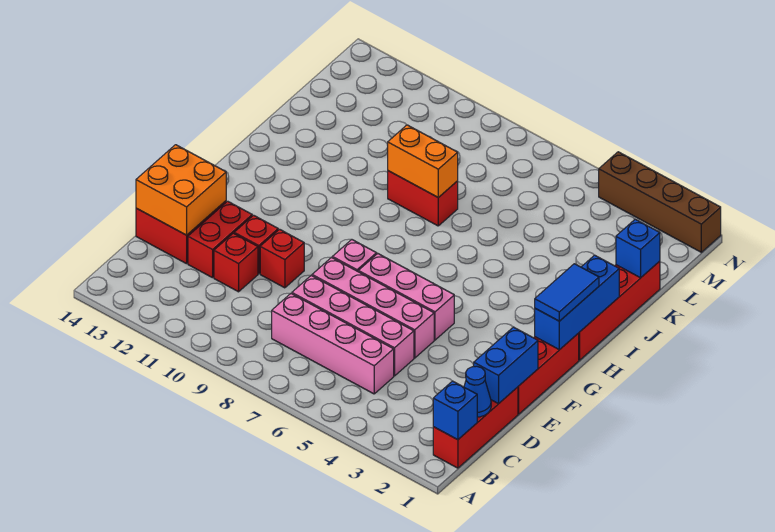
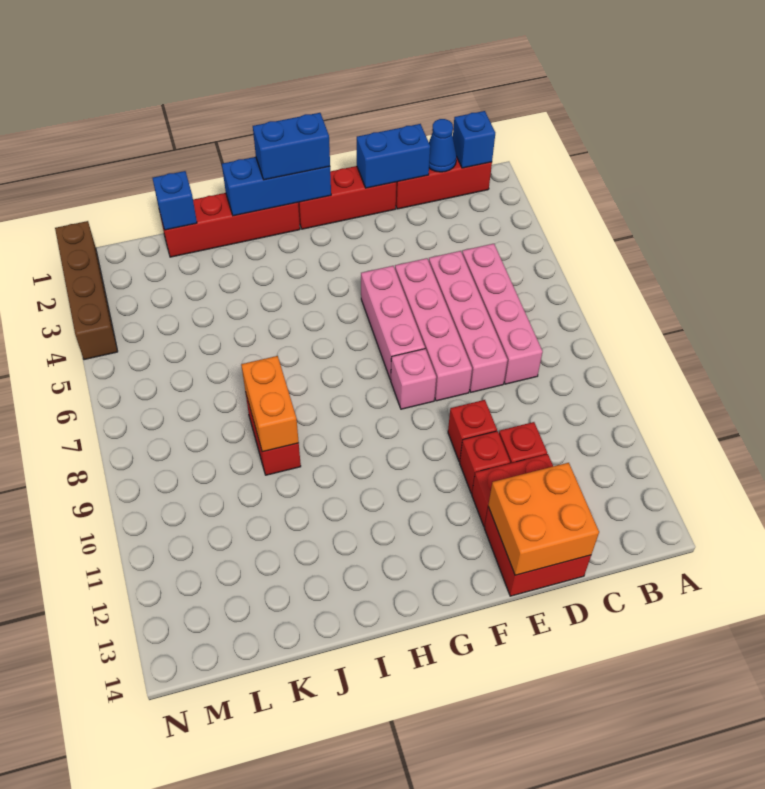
blue 1x2 tile [535,264,599,321] -> blue 1x2 brick [253,113,330,180]

